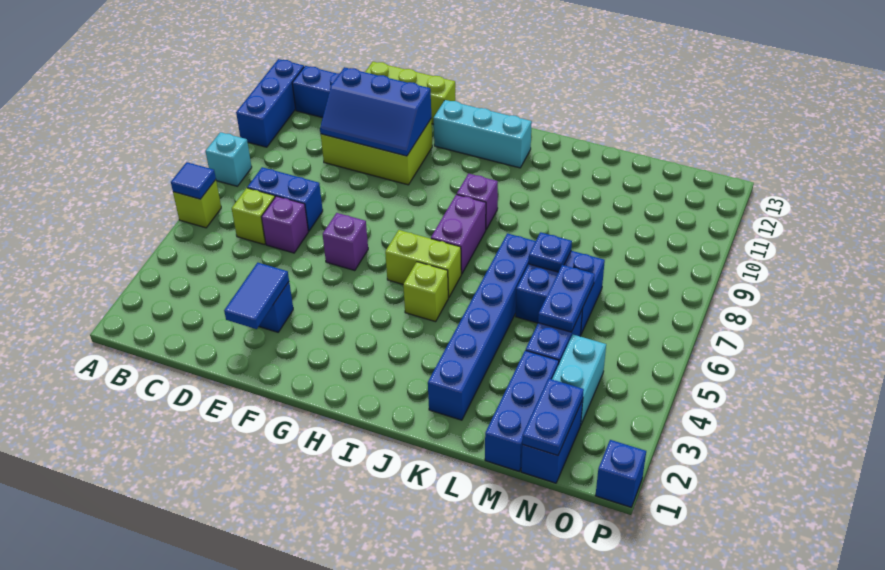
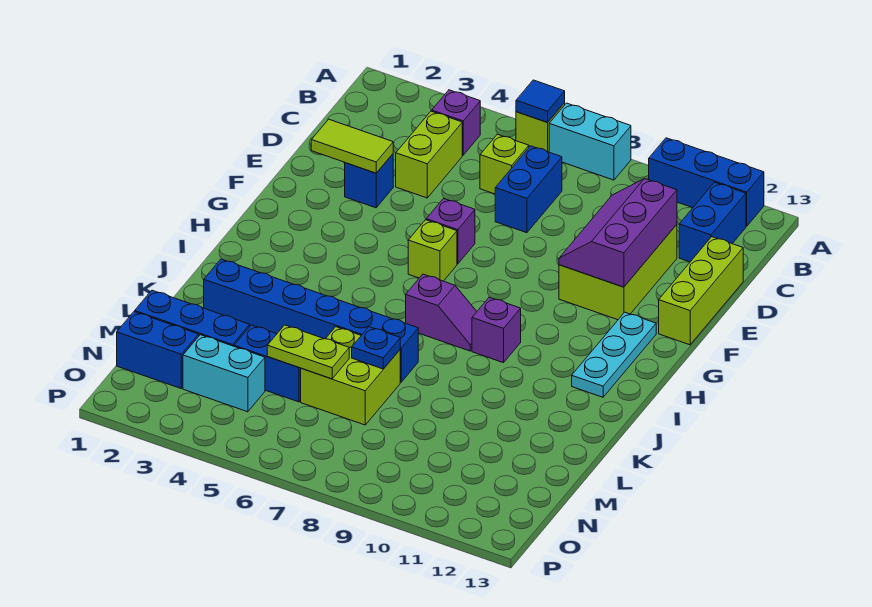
cyan 1x1 brick [206,132,252,186] -> cyan 1x2 brick [549,103,631,180]
purple 1x1 brick [262,196,308,253] -> purple 1x1 brick moved to [432,90,480,155]
blue 2x3 slope [320,67,431,156] -> purple 2x3 slope [559,179,677,287]
blue 1x2 tile [224,263,289,329] -> lime 1x2 tile [311,119,393,173]
cyan 1x3 brick [434,100,532,168] -> cyan 1x3 plate [572,312,656,397]
lime 1x2 brick [385,230,461,298] -> lime 1x2 brick moved to [396,111,462,198]
lime 1x1 brick [403,262,448,322] -> lime 1x1 brick moved to [408,220,457,281]
purple 1x2 brick [431,194,486,274] -> purple 1x2 slope [406,274,477,351]
blue 2x2 brick [516,251,605,335] -> lime 2x2 brick [301,327,400,425]
blue 1x2 plate [538,265,595,332] -> lime 1x2 plate [267,325,349,379]
blue 1x2 plate [522,379,584,455] -> none
blue 1x1 brick [595,440,646,507] -> none

